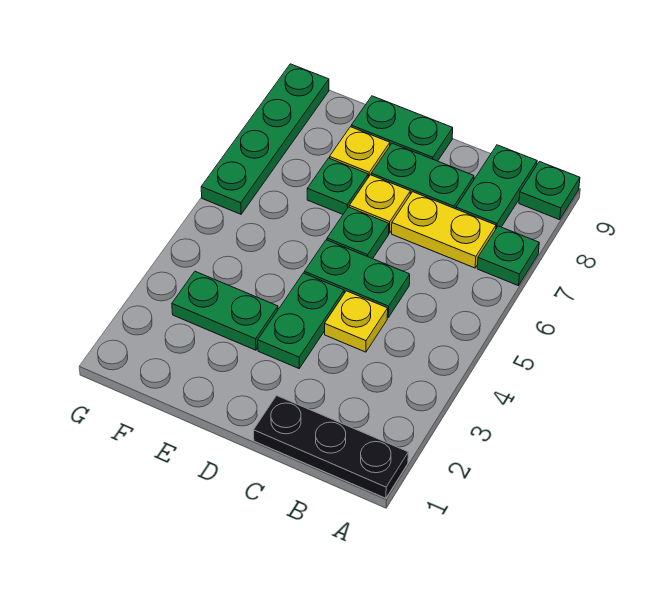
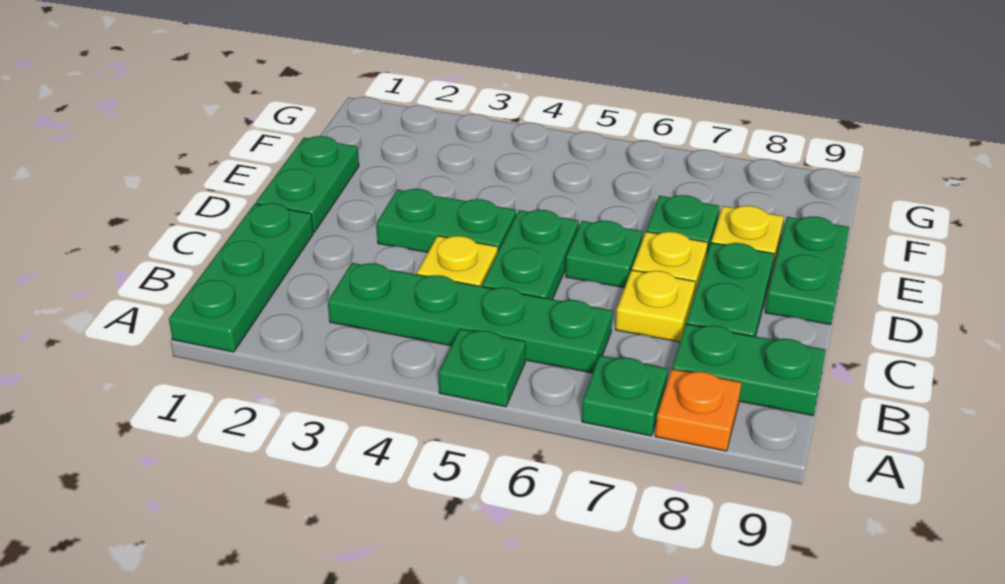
black 1x3 plate [254,396,408,498] -> green 1x3 plate [169,203,313,352]
none -> orange 1x1 plate [655,369,741,451]
green 1x1 plate [519,162,580,220] -> green 1x1 plate moved to [438,329,526,407]
yellow 1x2 plate [392,192,496,268] -> yellow 1x1 plate [615,270,695,342]
green 1x2 plate [172,271,278,350] -> green 1x2 plate moved to [256,136,359,232]
green 1x4 plate [201,64,329,214] -> green 1x4 plate moved to [328,263,613,373]

